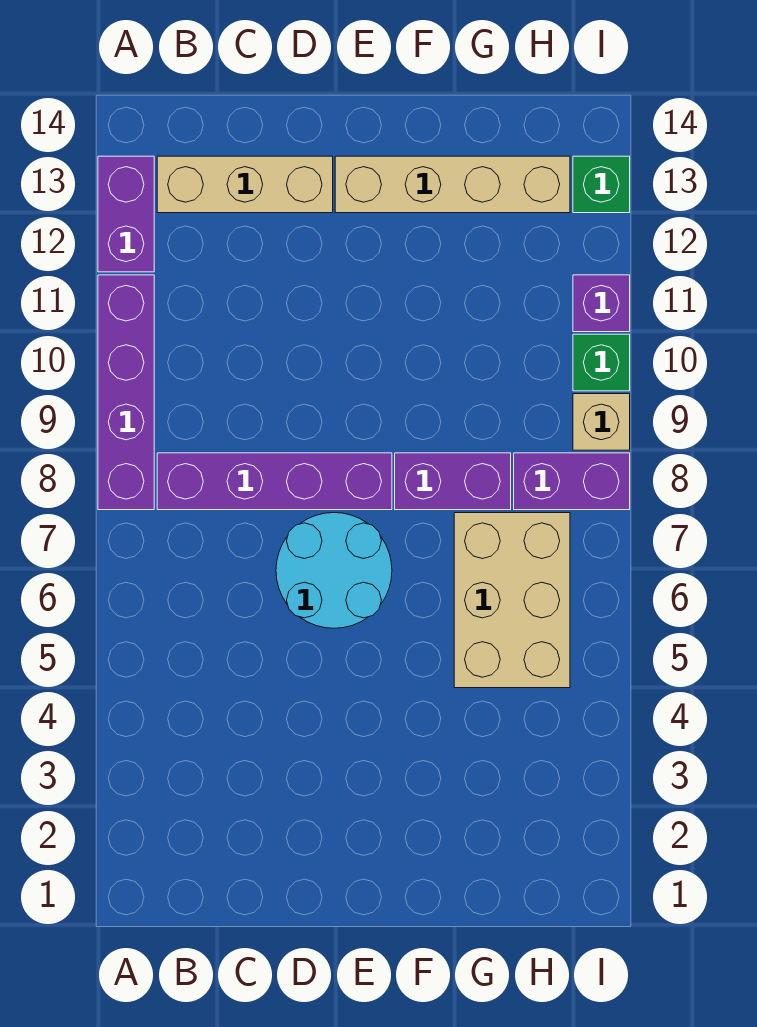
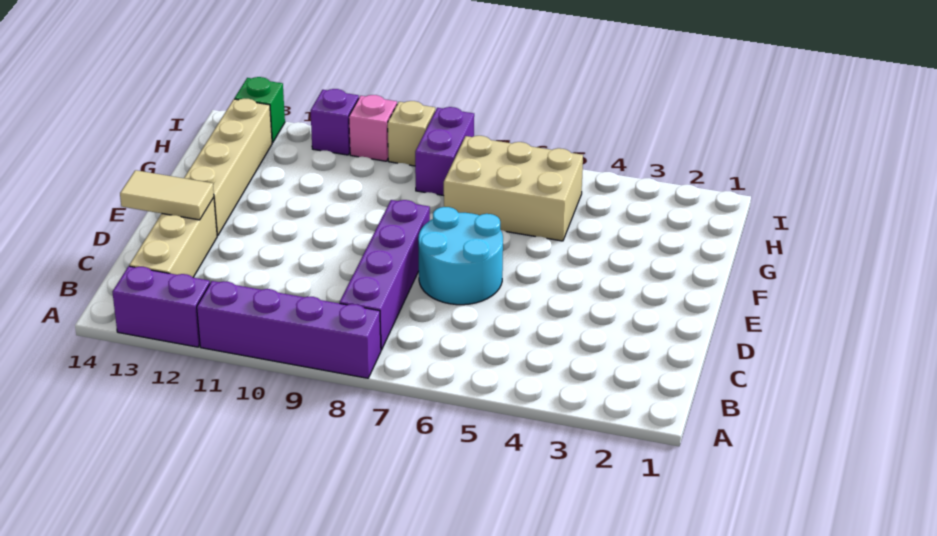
none -> tan 1x2 tile [120,170,214,220]
purple 1x2 brick [395,453,511,510] -> none
green 1x1 brick [573,334,630,391] -> pink 1x1 brick [349,95,397,161]

